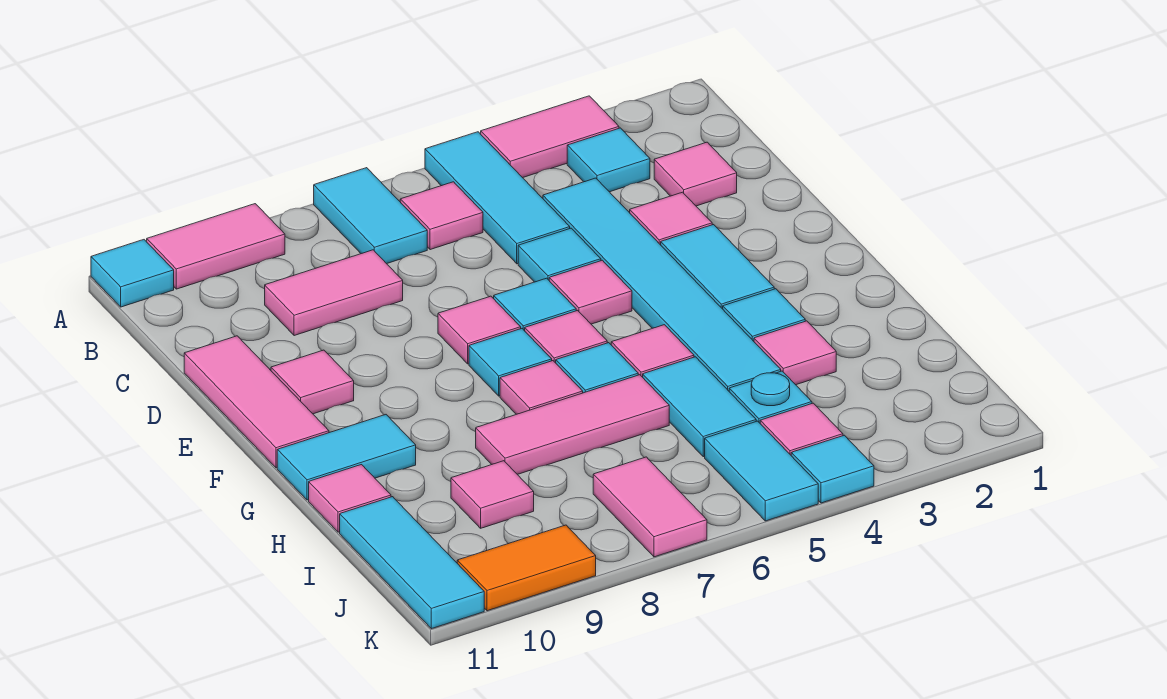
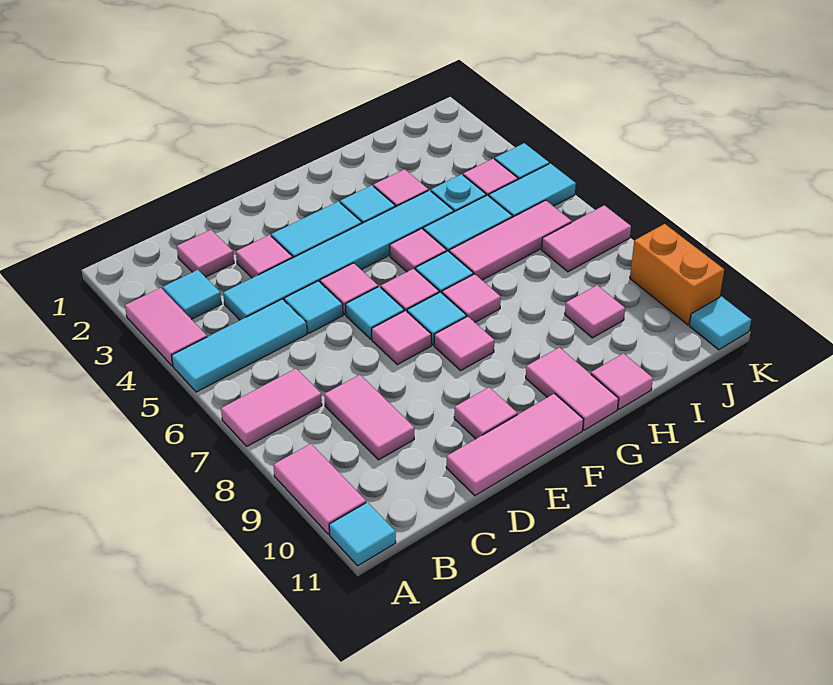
cyan 1x2 tile [314,168,427,264] -> pink 1x2 tile [221,369,322,446]
pink 1x1 tile [400,182,483,250] -> pink 1x1 tile moved to [434,316,494,370]
cyan 1x2 tile [277,415,416,500] -> pink 1x2 tile [526,347,619,430]
pink 1x3 tile [476,375,669,474] -> pink 1x3 tile turned to [449,200,572,280]
cyan 1x3 tile [340,497,484,629] -> cyan 1x1 tile [689,296,751,350]
orange 1x2 tile [457,525,596,611] -> orange 1x2 brick [630,224,724,325]

